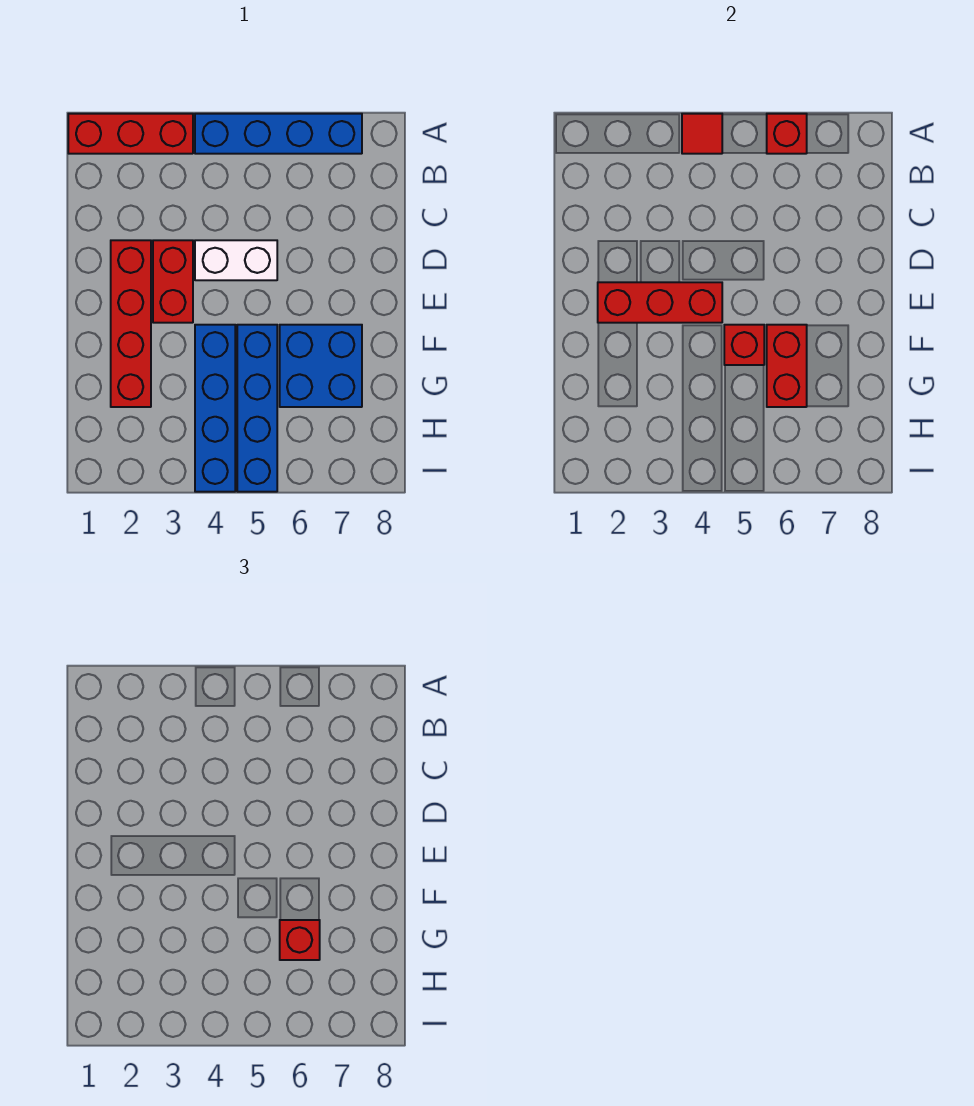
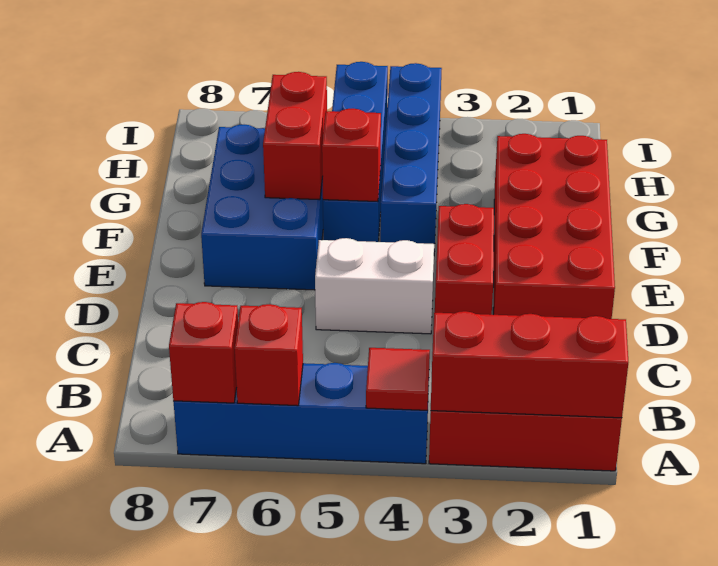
red 1x4 brick [111,240,151,407] -> red 2x4 brick [493,134,615,319]
red 1x3 brick [598,282,722,323] -> red 1x3 brick moved to [431,311,628,418]
blue 2x2 brick [280,325,362,407] -> blue 2x3 brick [201,125,323,290]
red 1x1 brick [280,920,320,960] -> red 1x1 brick moved to [169,302,238,403]

